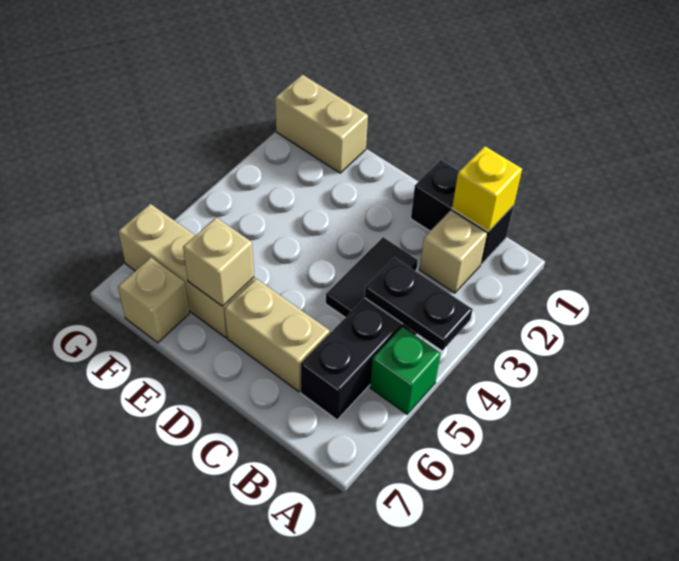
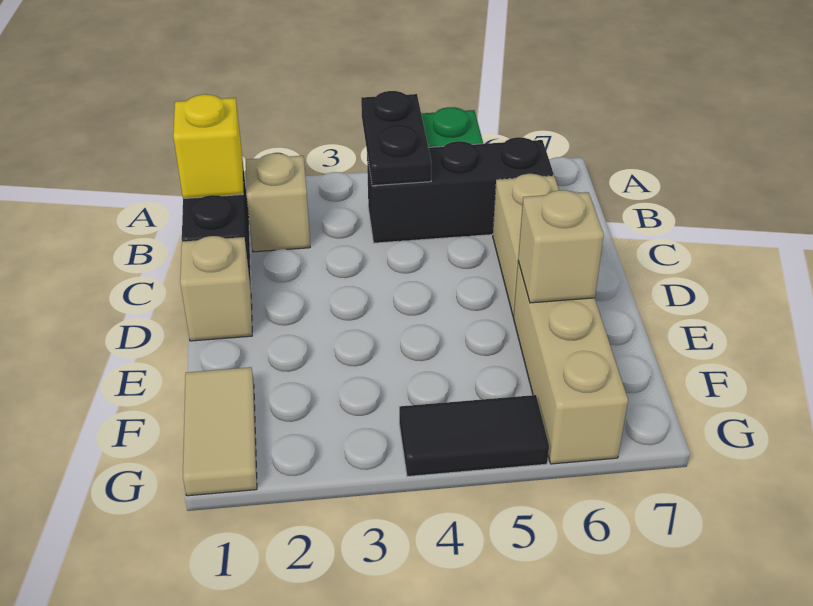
black 1x2 tile [326,237,418,318] -> black 1x2 tile moved to [399,395,549,477]
tan 1x2 brick [275,75,368,173] -> tan 1x2 tile [183,367,257,496]
tan 1x1 brick [118,258,189,343] -> tan 1x1 brick moved to [180,236,252,341]

